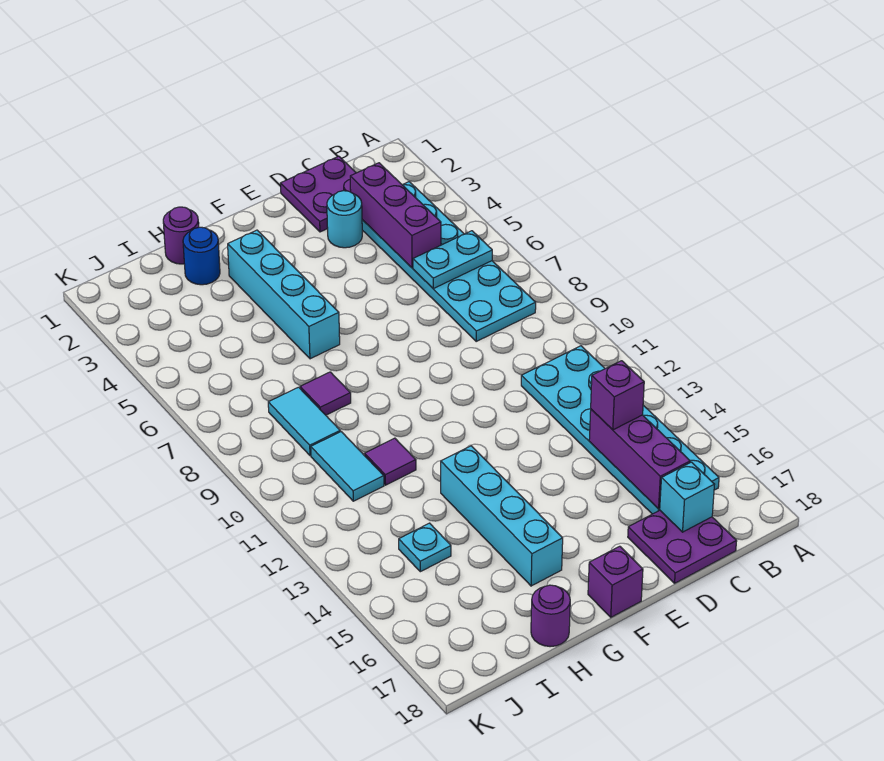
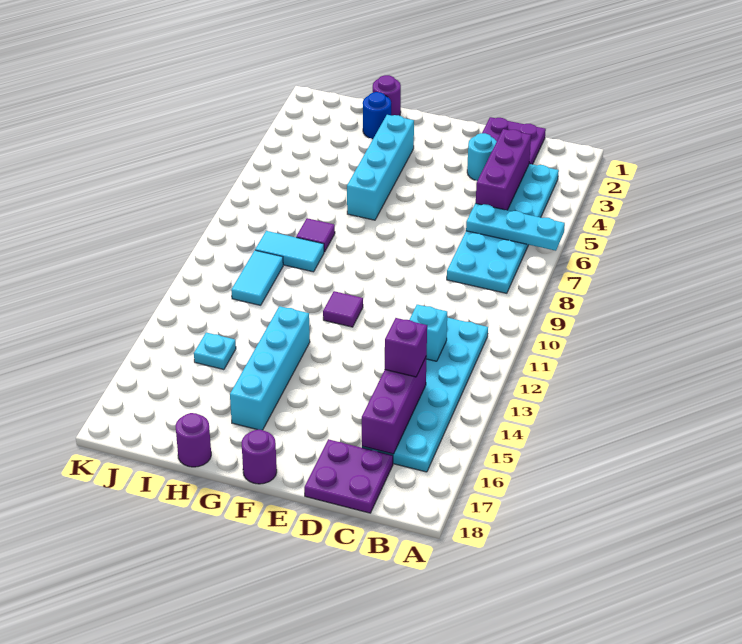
cyan 1x2 plate [413,231,492,289] -> cyan 1x3 plate [466,203,565,251]
cyan 1x1 brick [659,462,714,532] -> cyan 1x1 brick moved to [409,305,447,361]
purple 1x1 brick [588,546,643,617] -> purple 1x1 round brick [241,430,277,484]
purple 1x1 tile [365,438,416,485] -> purple 1x1 tile moved to [323,291,363,327]
cyan 1x2 tile [268,387,340,456] -> cyan 1x2 tile turned to [255,231,324,272]

